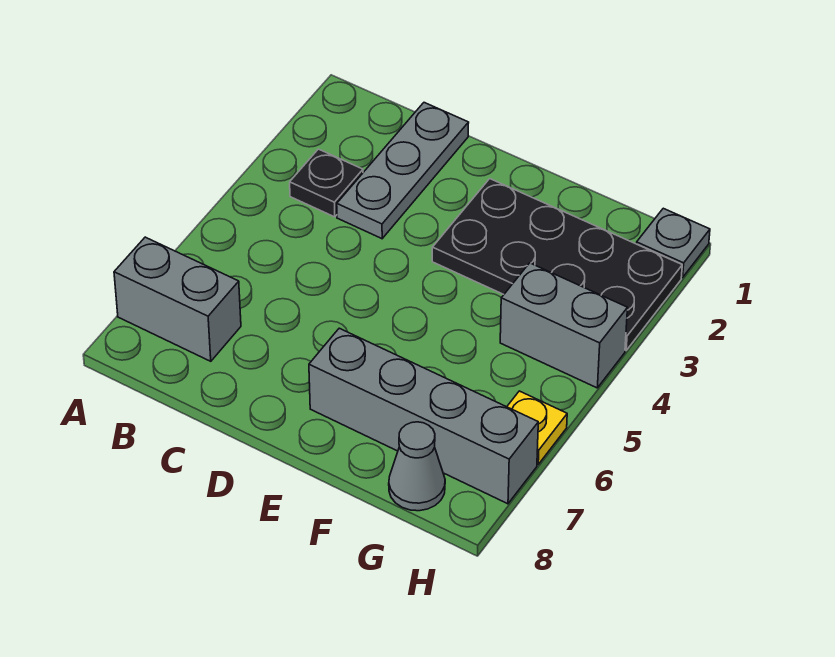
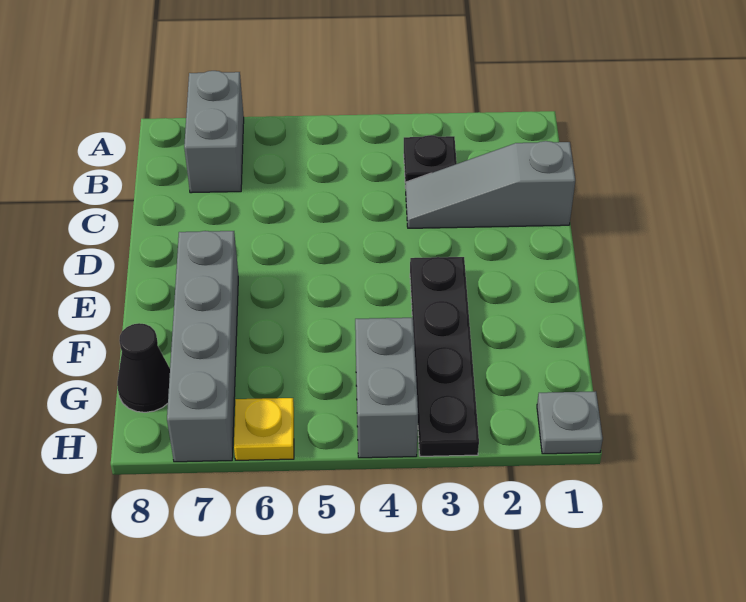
grey 1x3 plate [337,103,469,239] -> grey 1x3 slope [405,141,575,228]
black 2x4 plate [432,179,682,350] -> black 1x4 plate [410,257,479,456]
grey 1x1 cone [389,422,445,511] -> black 1x1 cone [117,323,170,412]

